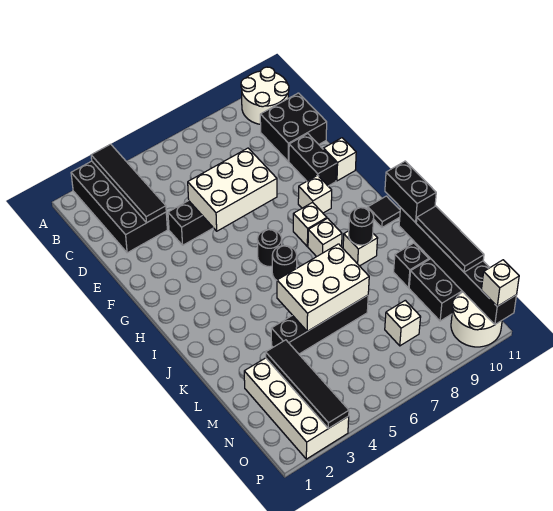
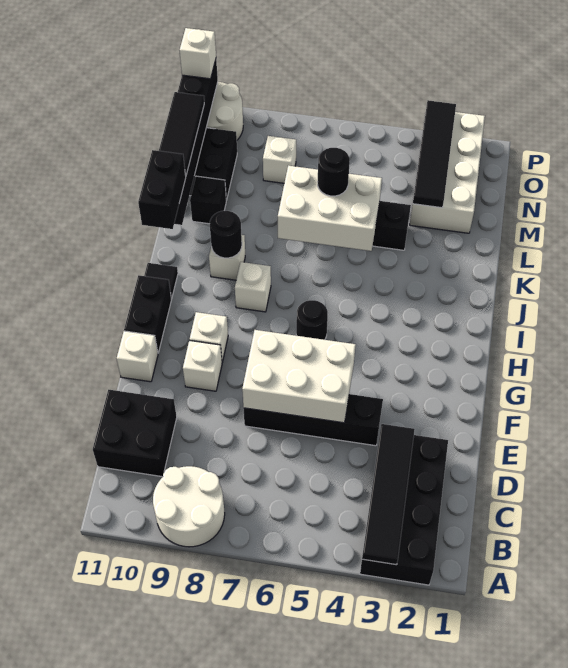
white 2x2 round brick [241,67,289,124] -> white 2x2 round brick moved to [153,466,225,547]
black 1x2 brick [289,134,337,186] -> black 1x2 brick moved to [124,275,171,353]
white 1x1 brick [293,202,327,247] -> white 1x1 brick moved to [183,340,222,391]
black 1x1 round brick [272,246,297,280] -> black 1x1 round brick moved to [318,148,350,196]

